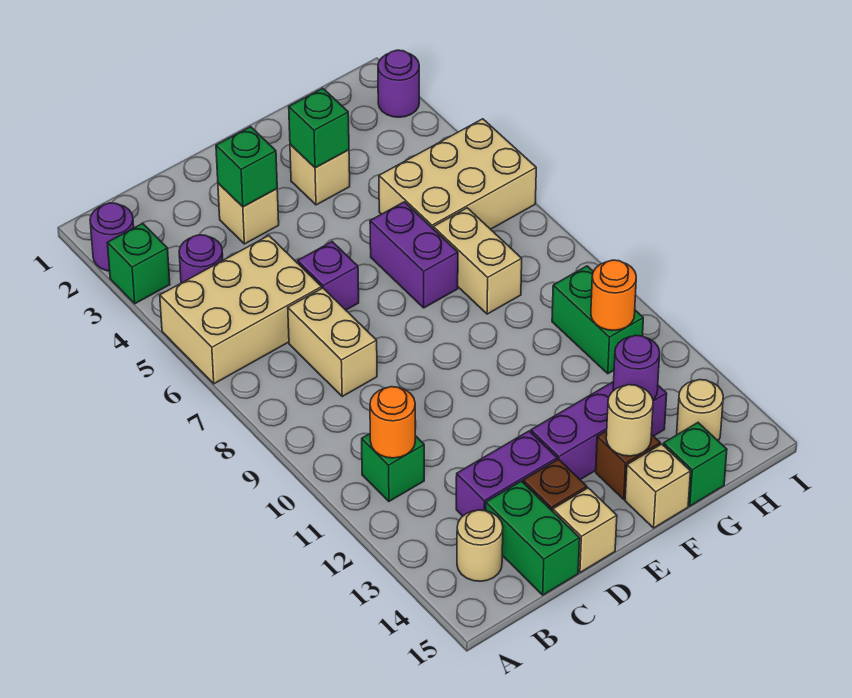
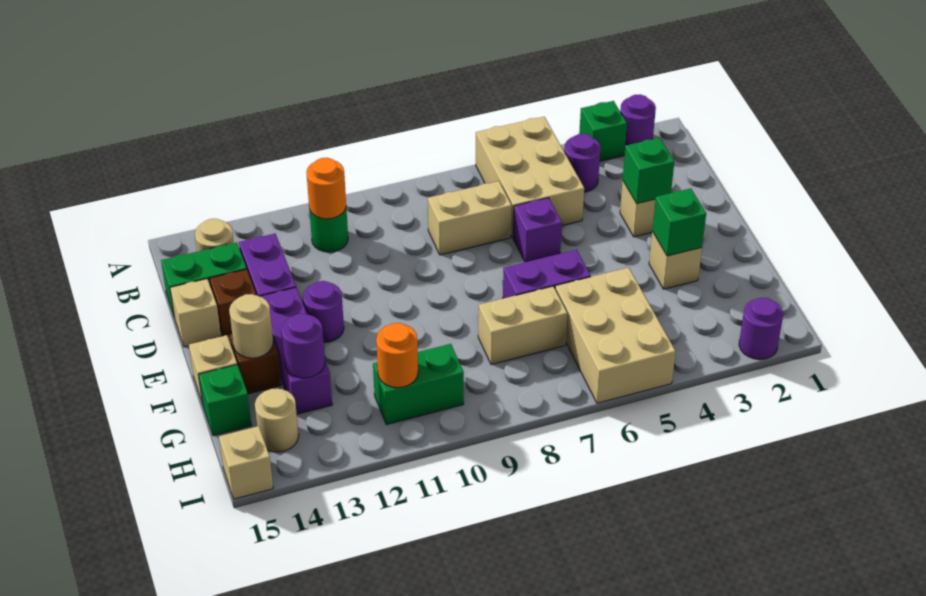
green 1x1 brick [362,434,424,501] -> green 1x1 round brick [309,209,348,252]
none -> purple 1x1 round brick [303,281,344,343]
none -> tan 1x1 brick [219,426,273,499]

